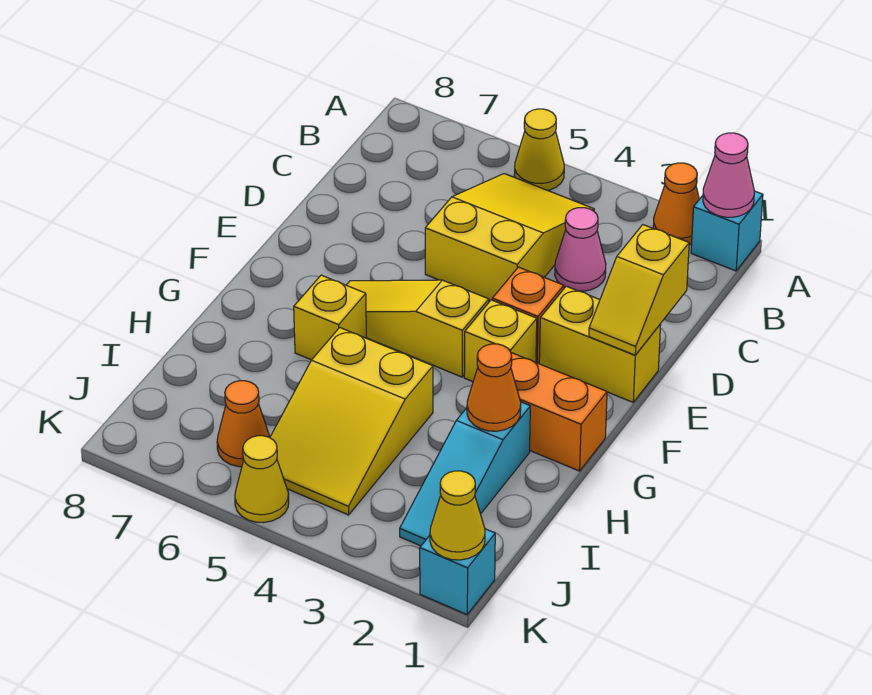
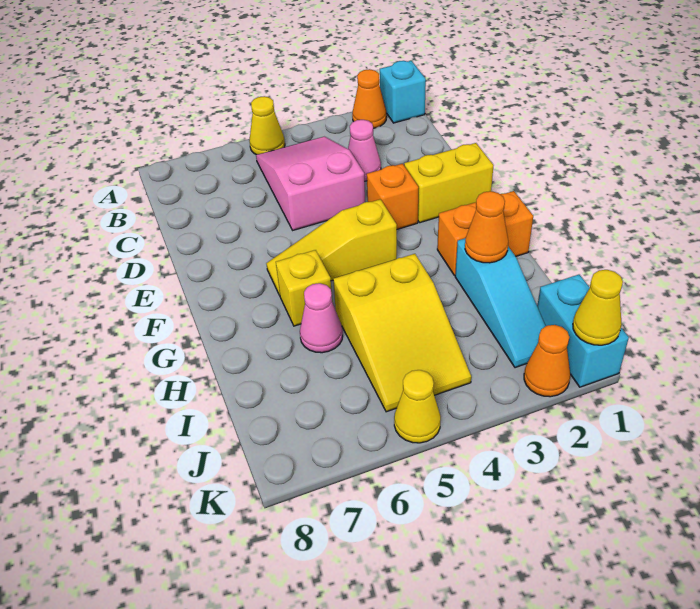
pink 1x1 cone [703,133,754,217] -> pink 1x1 cone moved to [300,283,343,353]
yellow 2x3 slope [425,174,594,300] -> pink 2x3 slope [256,137,365,230]
yellow 1x2 slope [589,225,689,355] -> none
yellow 1x1 brick [464,300,537,382] -> none
orange 1x1 cone [217,381,270,467] -> orange 1x1 cone moved to [524,325,570,397]
cyan 1x1 brick [420,529,495,614] -> cyan 1x2 brick [537,275,629,387]

